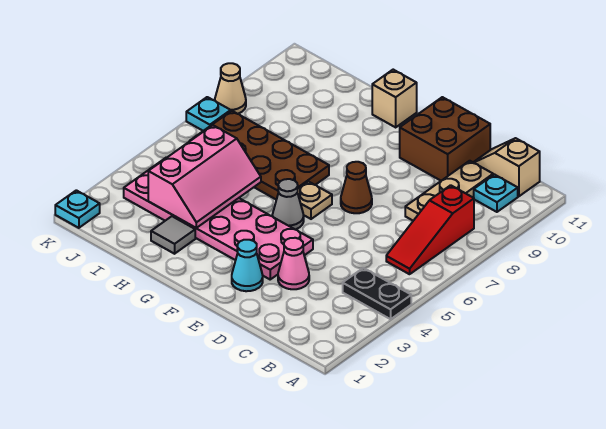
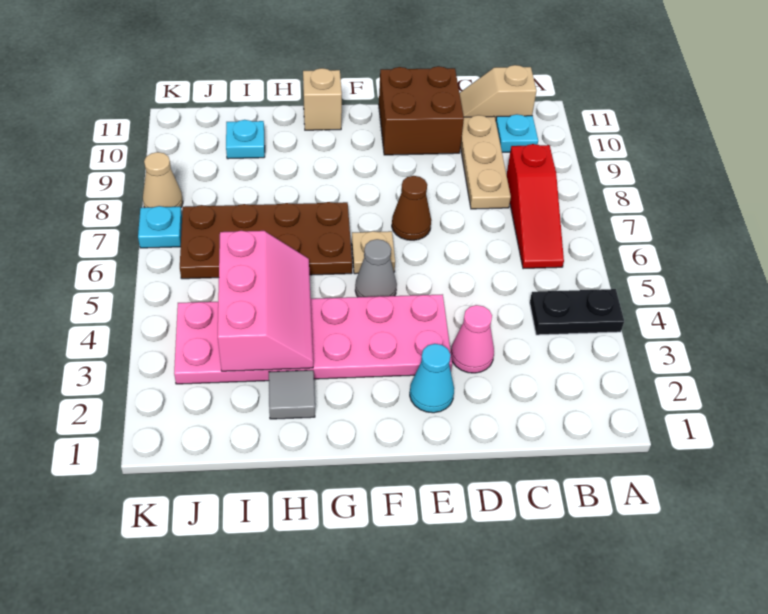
cyan 1x1 plate [55,190,100,228] -> cyan 1x1 plate moved to [226,120,265,159]

